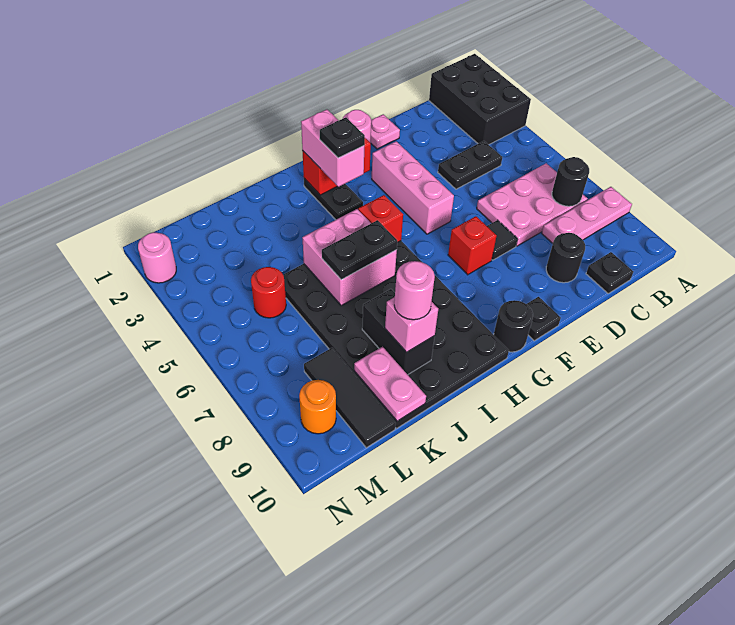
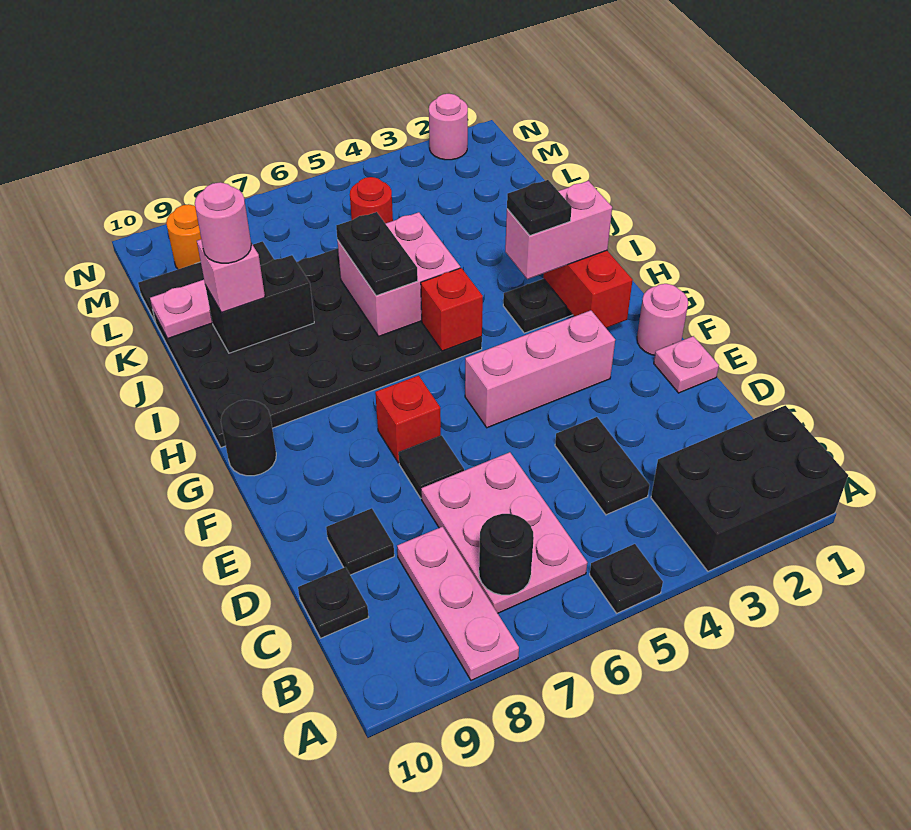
black 1x1 round brick [546,233,585,283] -> black 1x1 tile [326,508,394,575]
black 1x1 plate [526,297,561,341] -> black 1x1 plate moved to [590,544,663,613]

